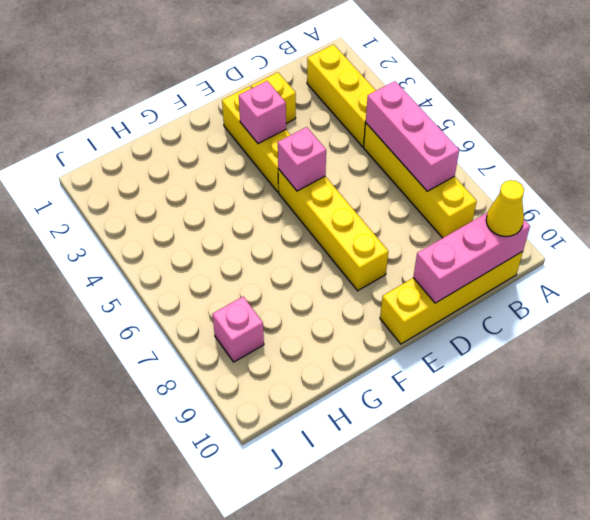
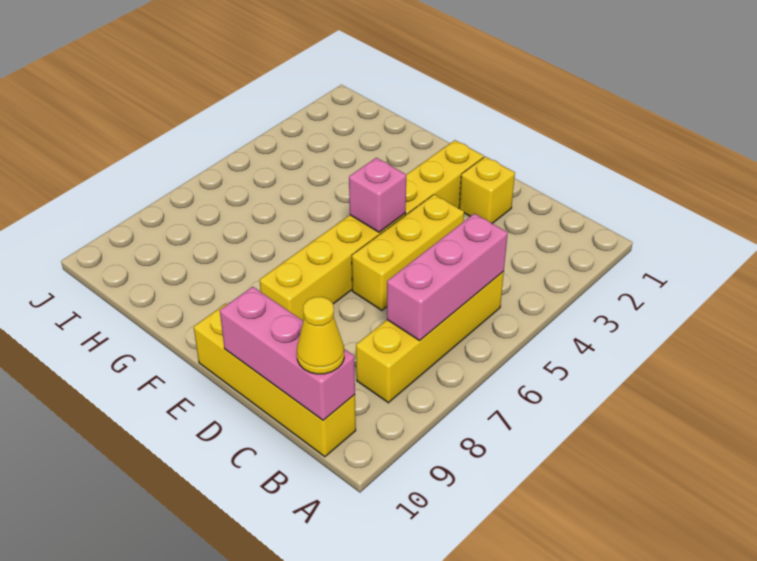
yellow 1x3 brick [307,44,376,147] -> yellow 1x3 brick moved to [352,194,464,310]
pink 1x1 brick [239,81,286,144] -> none
pink 1x1 brick [212,297,264,362] -> none

